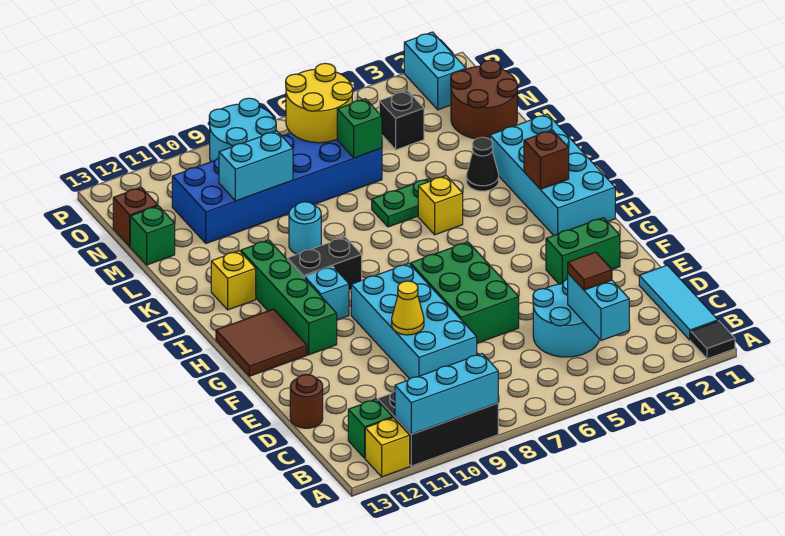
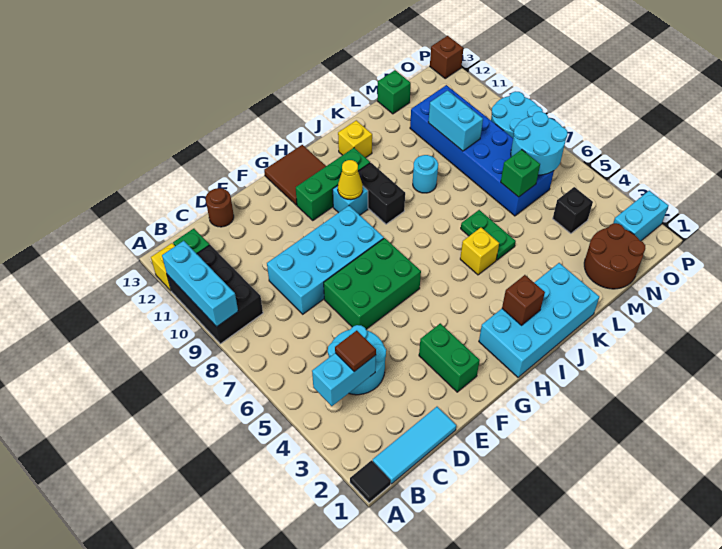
yellow 1x1 cone [392,281,424,335] -> yellow 1x1 cone moved to [338,160,363,200]
green 1x4 brick [241,240,337,355] -> green 1x3 brick [296,148,370,220]
black 1x1 cone [466,137,499,191] -> none
yellow 2x2 round brick [286,63,353,143] -> cyan 2x2 round brick [511,112,568,175]
brown 1x1 brick [113,187,158,246] -> brown 1x1 brick moved to [430,36,463,78]

